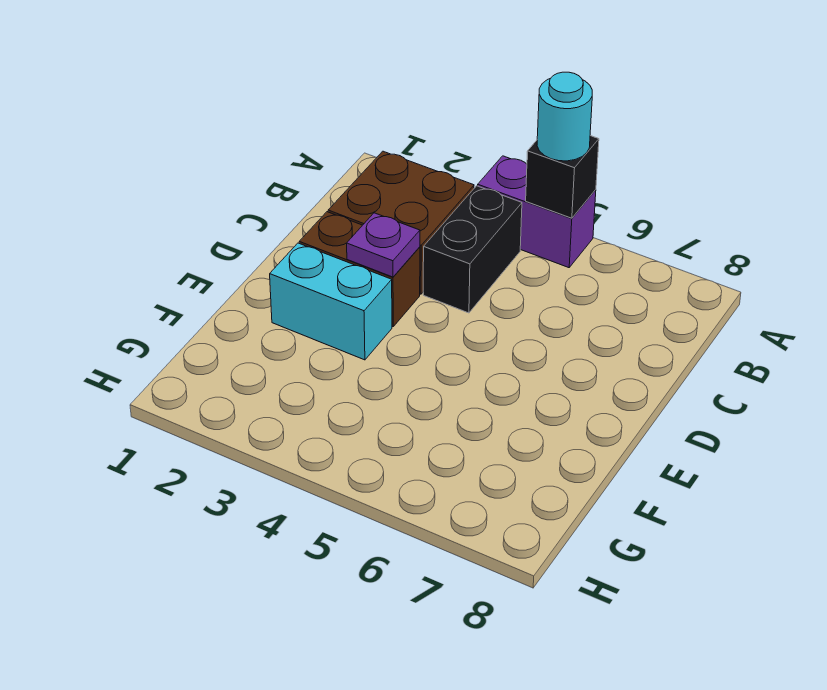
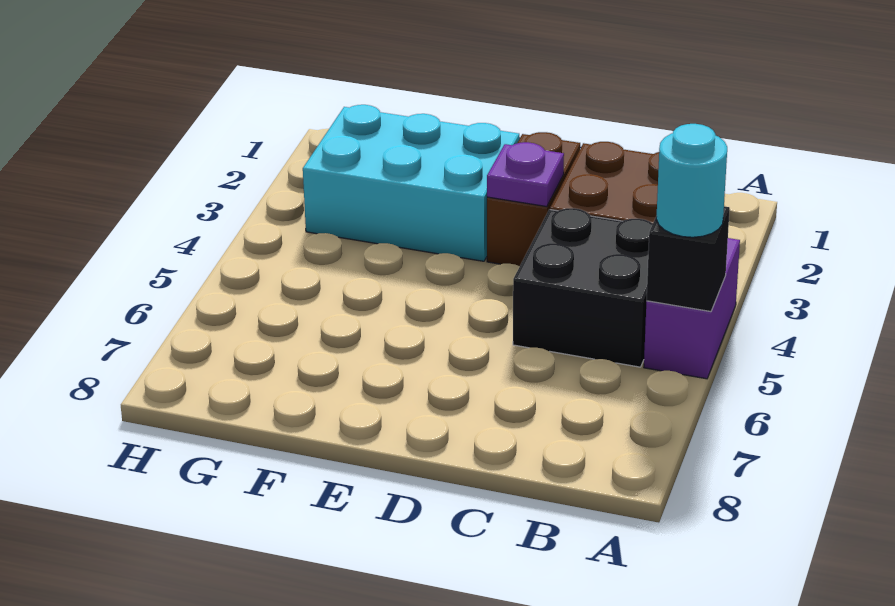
black 1x2 brick [423,186,522,313] -> black 2x2 brick [513,208,653,367]
cyan 1x2 brick [270,243,392,360] -> cyan 2x3 brick [303,105,519,261]

